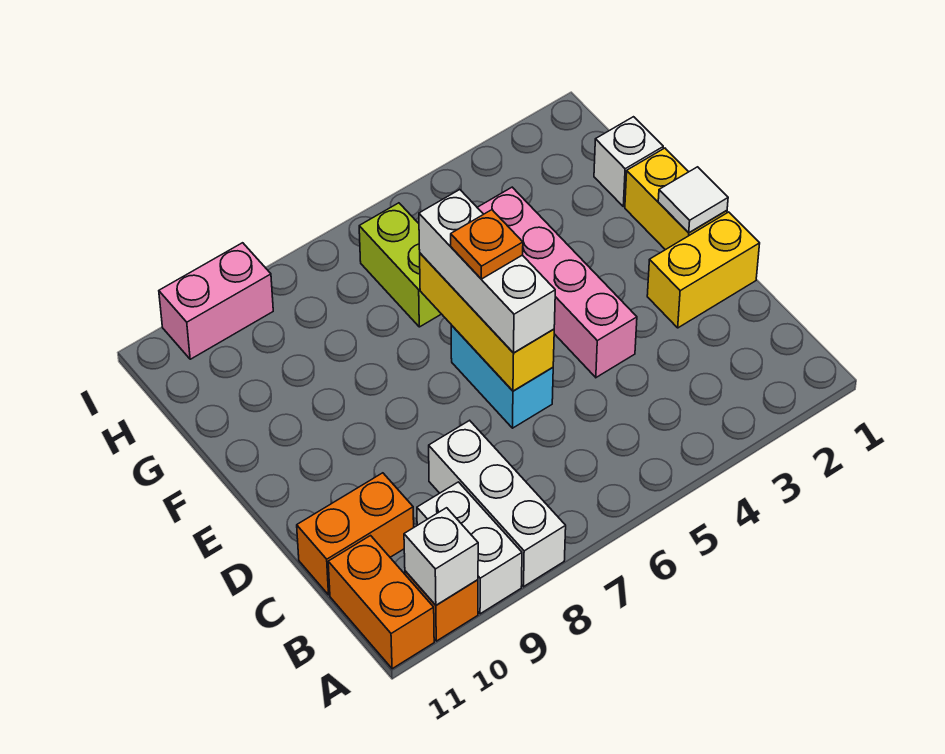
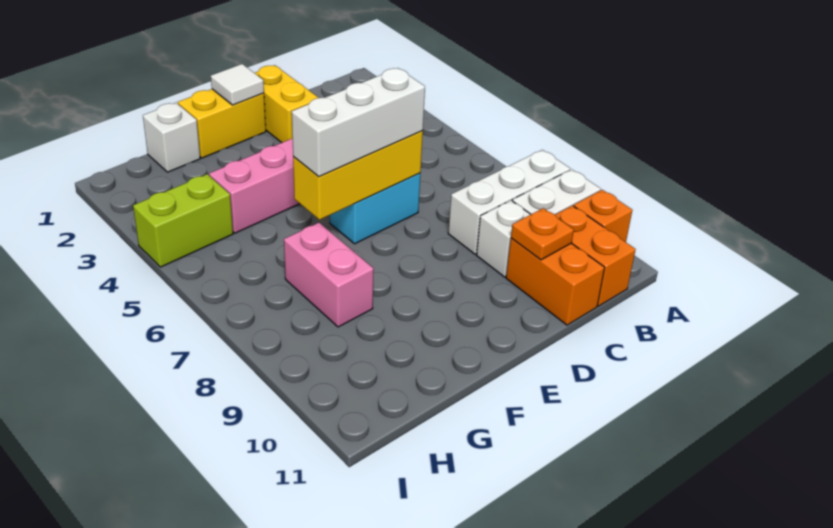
white 1x1 brick [404,508,478,605] -> white 1x1 brick moved to [477,200,531,277]
orange 1x2 brick [328,536,434,669] -> orange 1x2 brick turned to [555,206,636,306]
orange 1x1 plate [451,210,523,279] -> orange 1x1 plate moved to [511,208,574,260]
lime 1x2 brick [359,203,441,327] -> lime 1x2 brick moved to [133,174,233,267]
pink 1x2 brick [159,243,273,359] -> pink 1x2 brick moved to [284,223,374,327]

